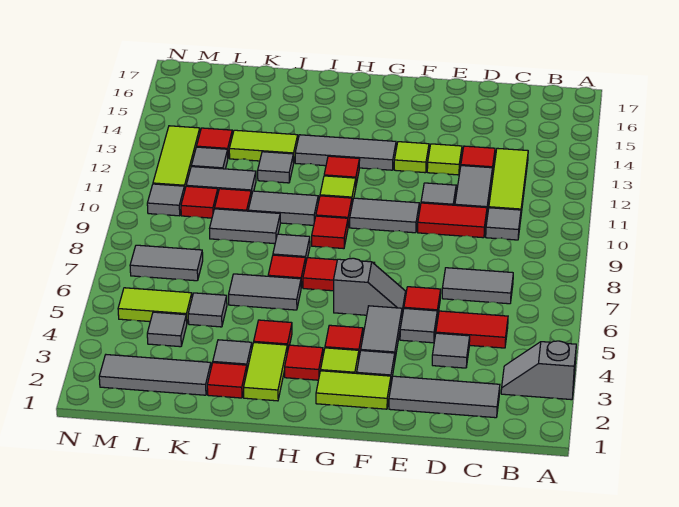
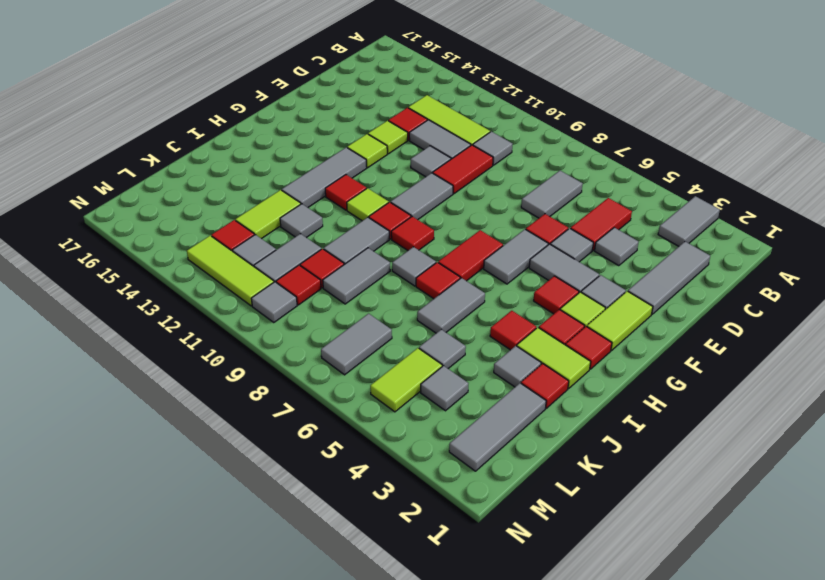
grey 1x2 slope [501,341,576,400] -> grey 1x2 tile [658,196,720,247]
grey 1x2 slope [334,258,406,315] -> grey 1x2 tile [484,229,548,284]
none -> red 1x1 tile [566,327,612,369]

